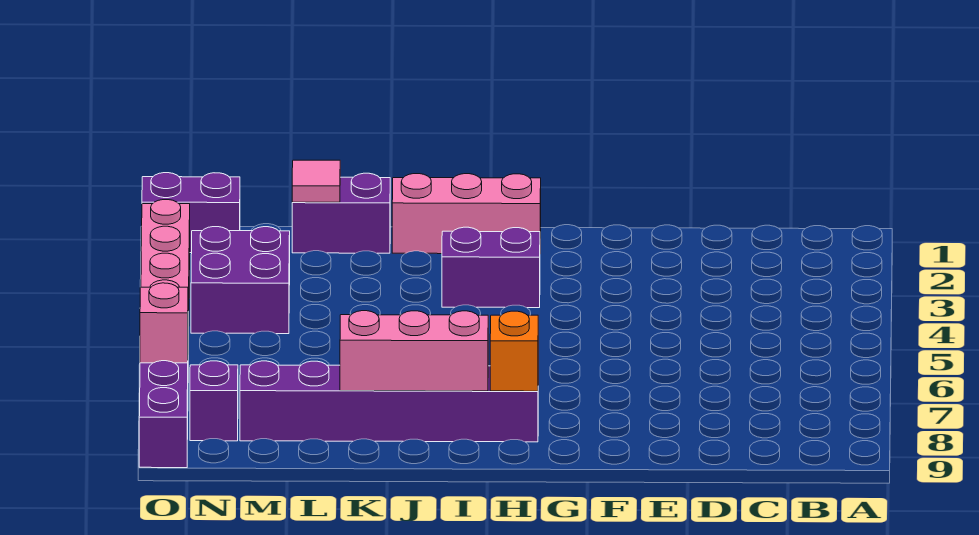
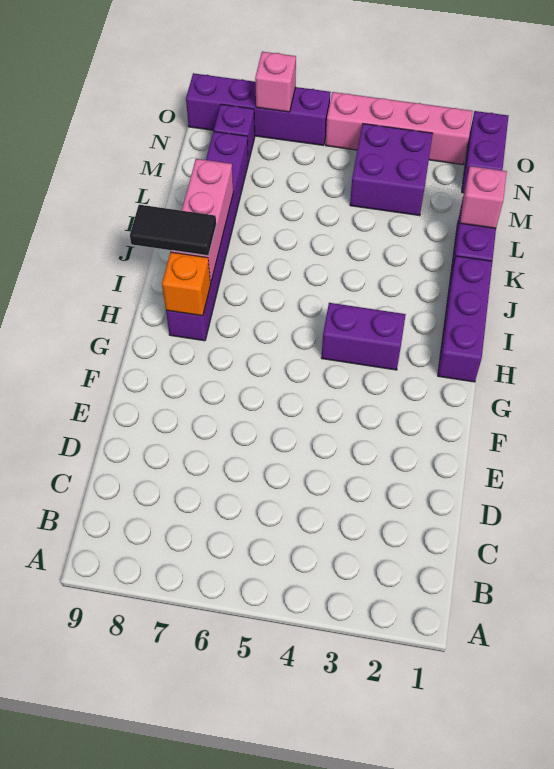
pink 1x3 brick [392,174,541,254] -> purple 1x3 brick [438,256,492,382]
purple 1x2 brick [442,227,540,308] -> purple 1x2 brick turned to [322,303,406,370]
none -> black 1x2 tile [130,205,216,256]
pink 1x1 tile [292,160,340,202] -> pink 1x1 brick [460,166,507,228]

